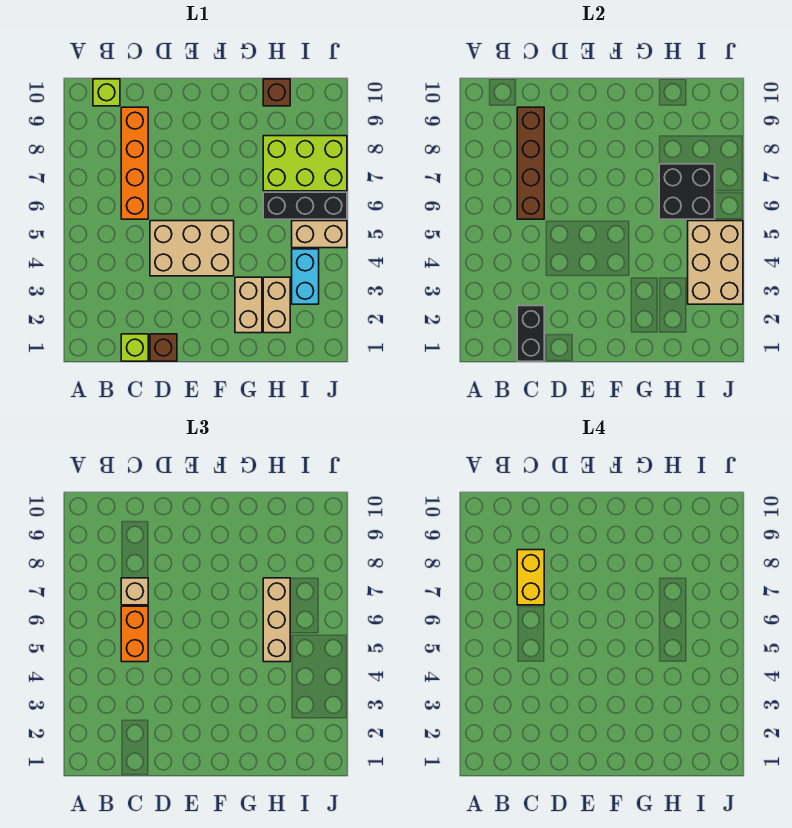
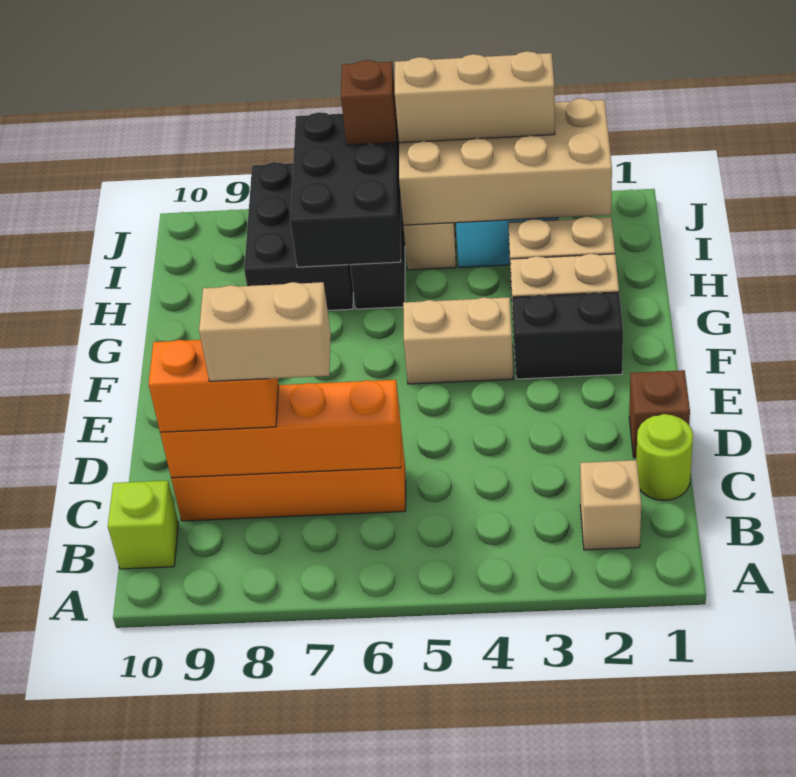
lime 1x1 brick [121,334,148,361] -> lime 1x1 round brick [636,414,693,500]
black 1x2 brick [517,306,544,361] -> black 1x2 brick moved to [512,292,623,379]
orange 1x2 brick [121,606,148,662] -> orange 1x2 brick moved to [149,340,279,432]
brown 1x4 brick [517,107,544,219] -> orange 1x4 brick [160,380,401,478]
tan 1x1 brick [121,578,148,605] -> tan 1x1 brick moved to [580,460,641,550]
yellow 1x2 brick [517,550,544,605] -> tan 1x2 brick [199,282,331,381]
tan 2x3 brick [150,221,234,276] -> tan 1x2 brick [403,297,513,384]
tan 1x3 brick [263,578,290,662] -> tan 1x3 brick moved to [395,51,555,143]
black 2x2 brick [659,164,715,219] -> black 2x3 brick [290,112,401,267]
lime 2x3 brick [263,136,347,191] -> black 2x3 brick [244,162,353,310]
brown 1x1 brick [263,79,290,106] -> brown 1x1 brick moved to [341,60,397,145]
tan 2x3 brick [688,221,743,304] -> tan 2x4 brick [399,98,612,225]

